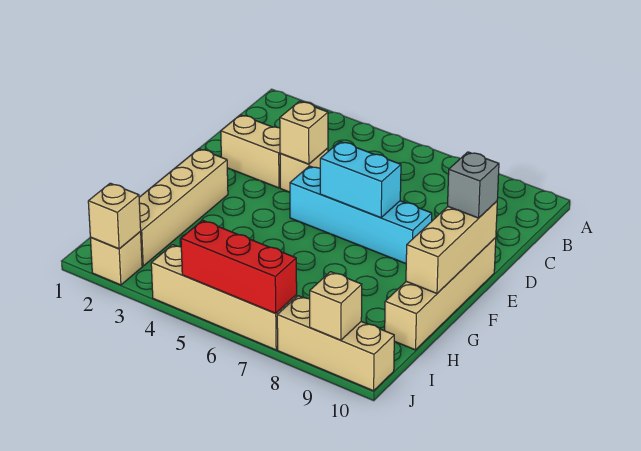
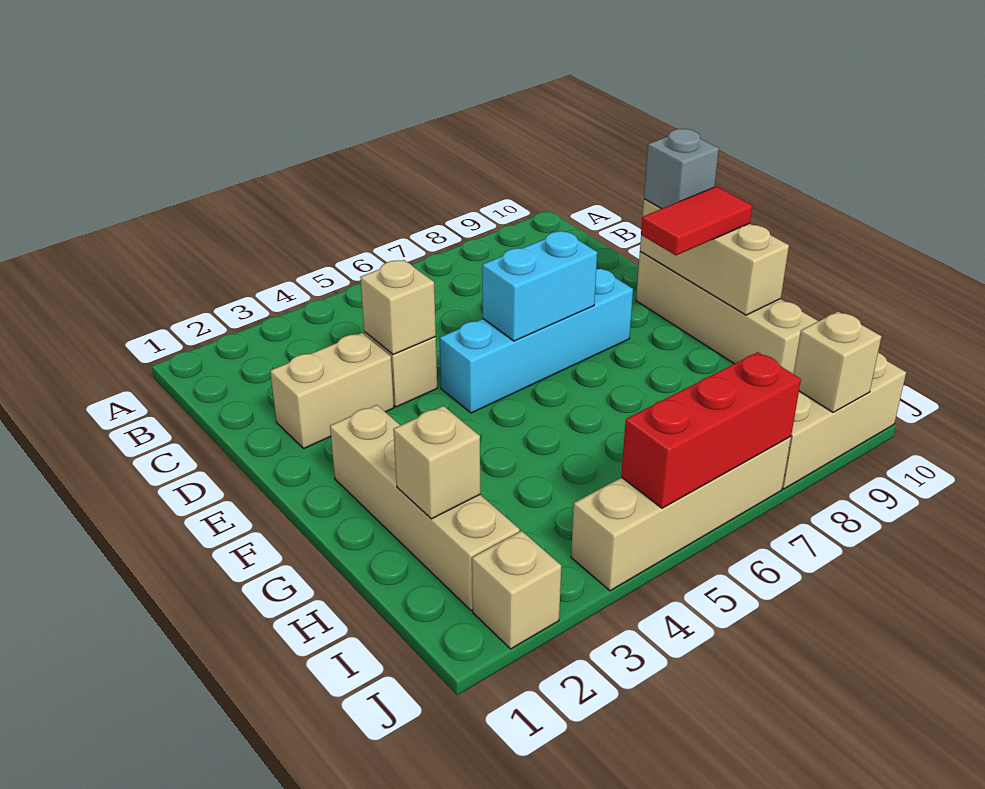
none -> red 1x2 tile [641,186,752,255]
tan 1x1 brick [88,183,141,249] -> tan 1x1 brick moved to [393,406,480,519]

